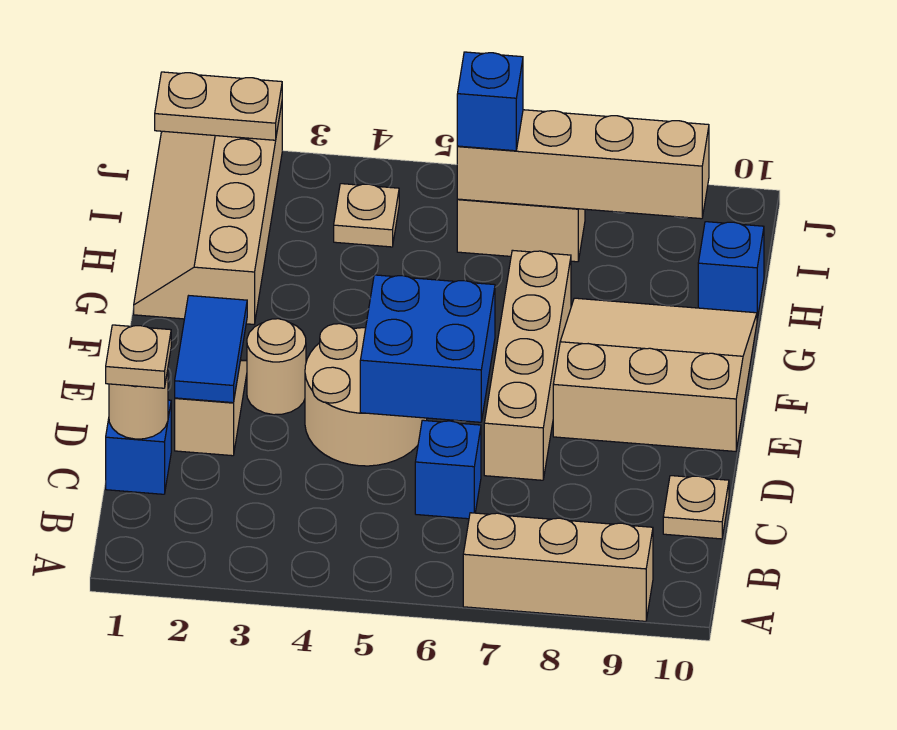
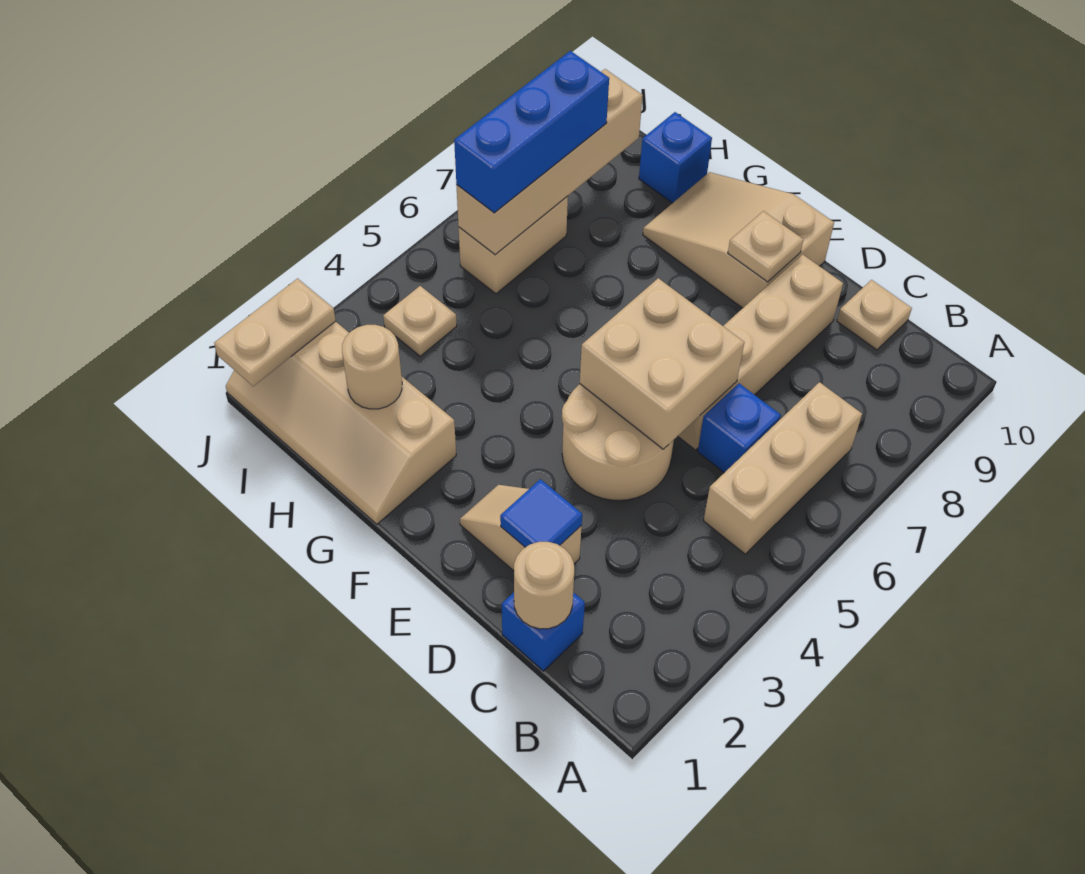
tan 1x3 brick [463,513,653,621] -> tan 1x3 brick moved to [704,382,862,554]
tan 1x1 plate [106,325,171,388] -> tan 1x1 plate moved to [728,211,803,282]
blue 1x2 tile [175,296,247,403] -> blue 1x1 tile [500,479,582,547]
blue 2x2 brick [360,275,495,422] -> tan 2x2 brick [580,278,744,449]
tan 1x4 brick [484,250,571,480] -> tan 1x4 brick turned to [678,254,843,450]
tan 1x1 round brick [247,319,306,415] -> tan 1x1 round brick moved to [342,325,402,409]
tan 3x3 slope [553,298,757,451] -> tan 2x3 slope [643,172,834,308]
blue 1x1 brick [457,52,523,151] -> blue 1x3 brick [454,51,609,213]

